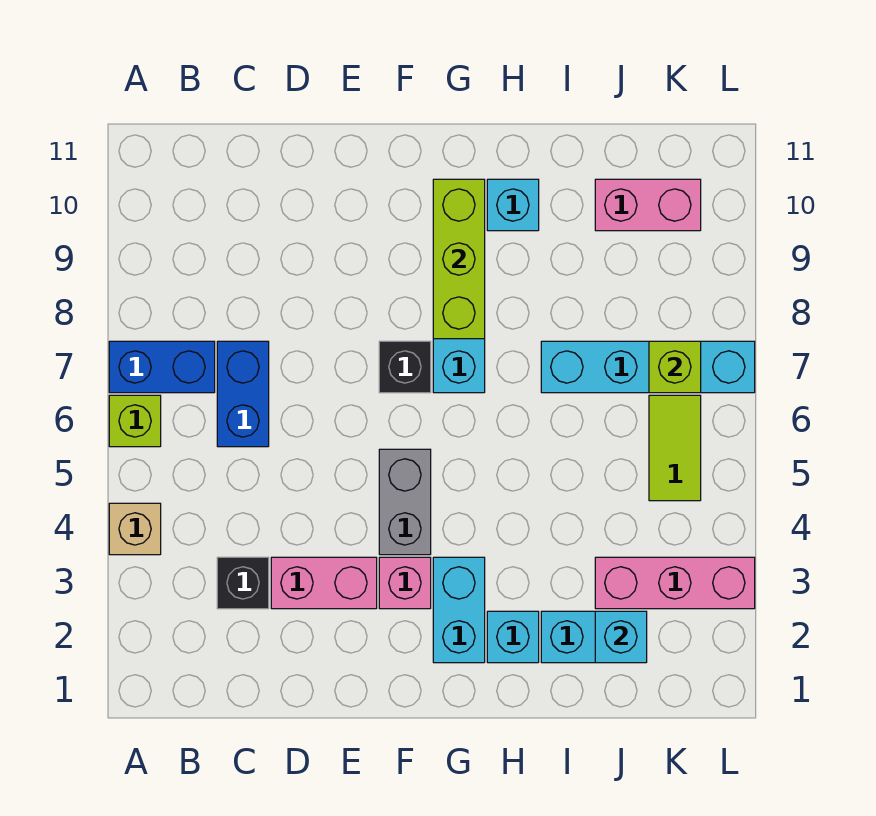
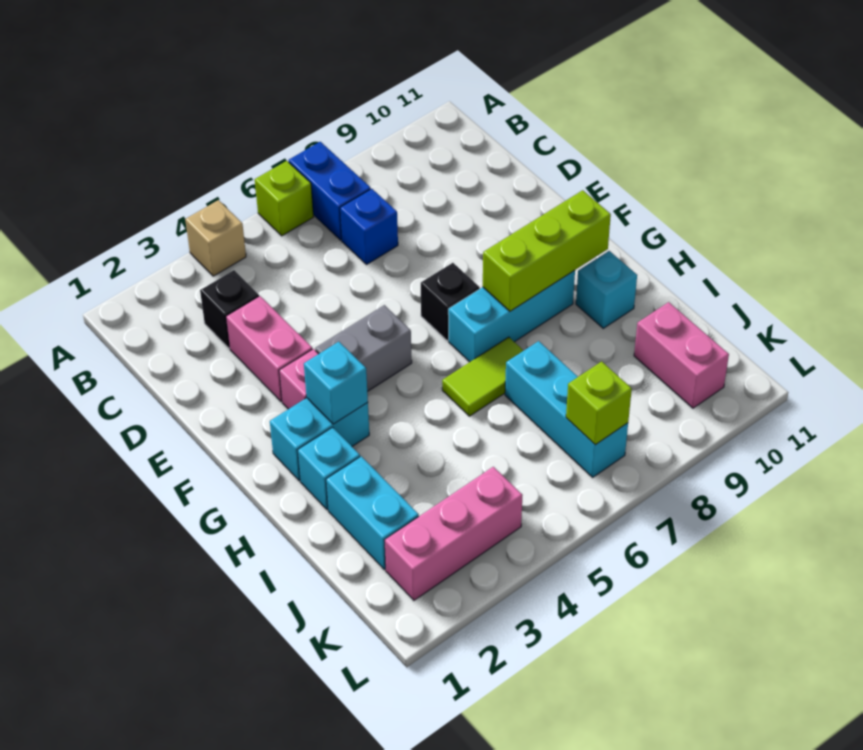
blue 1x2 brick [217,341,269,447] -> blue 1x1 brick [340,189,398,265]
cyan 1x4 brick [541,341,755,393] -> cyan 1x3 brick [505,341,628,477]
cyan 1x1 brick [595,611,647,663] -> cyan 1x1 brick moved to [304,342,368,424]
pink 1x3 brick [595,557,755,609] -> pink 1x3 brick turned to [384,467,522,600]
lime 1x2 tile [649,395,701,501] -> lime 1x2 tile moved to [442,337,524,416]

